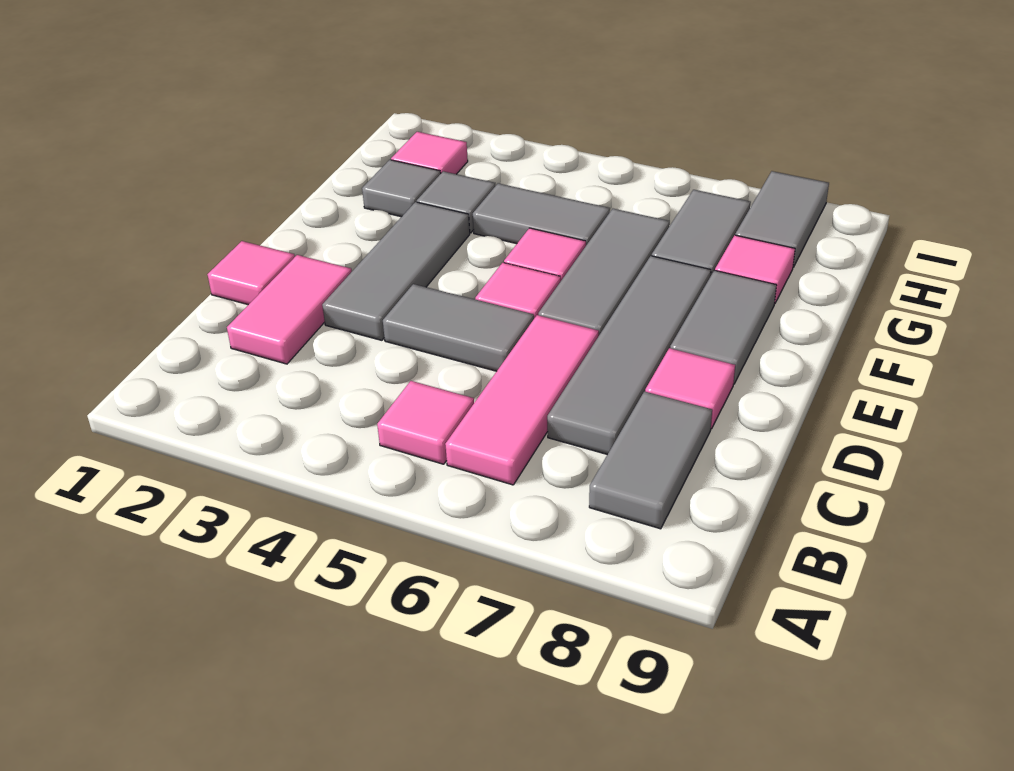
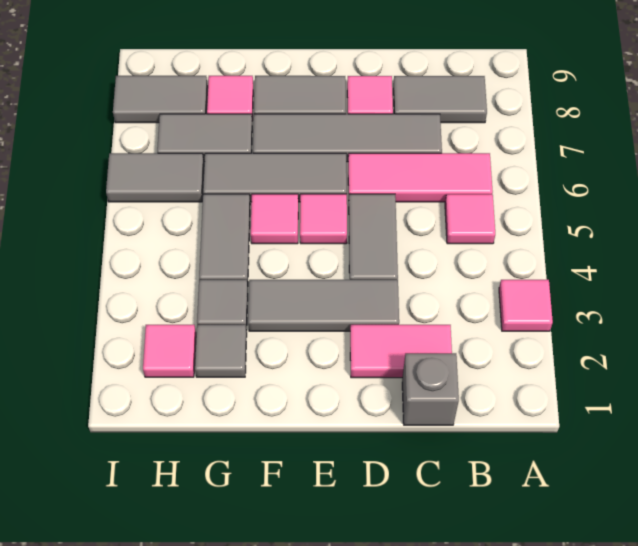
none -> grey 1x1 brick [402,353,459,425]
pink 1x1 tile [207,241,295,305] -> pink 1x1 tile moved to [499,280,553,331]
none -> grey 1x2 tile [106,153,204,202]

